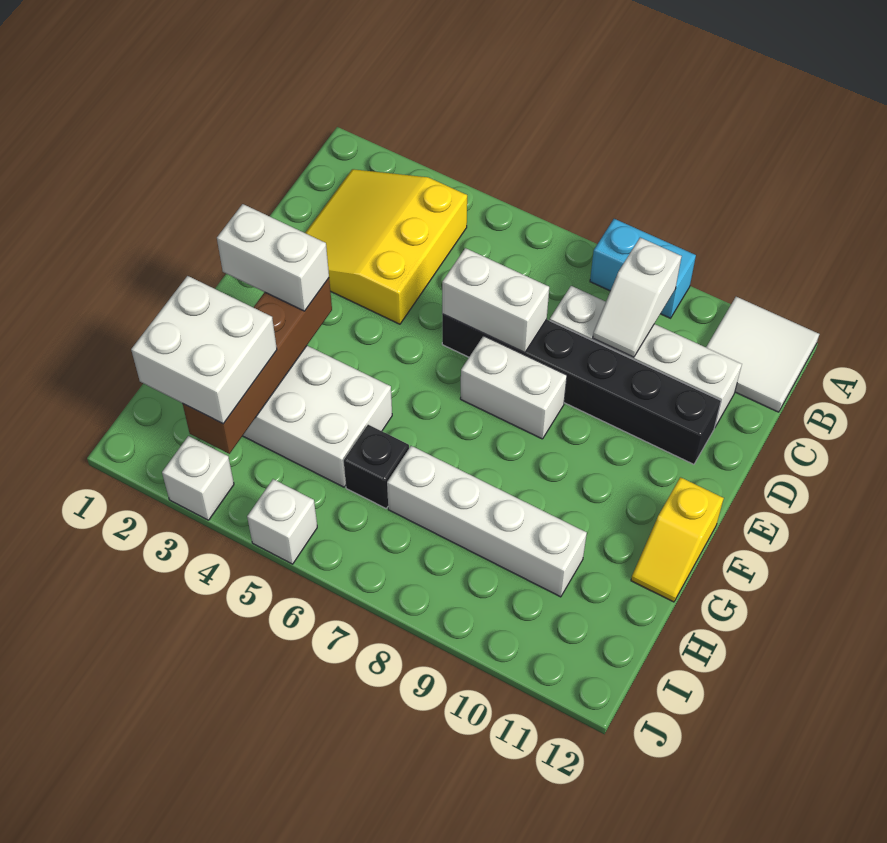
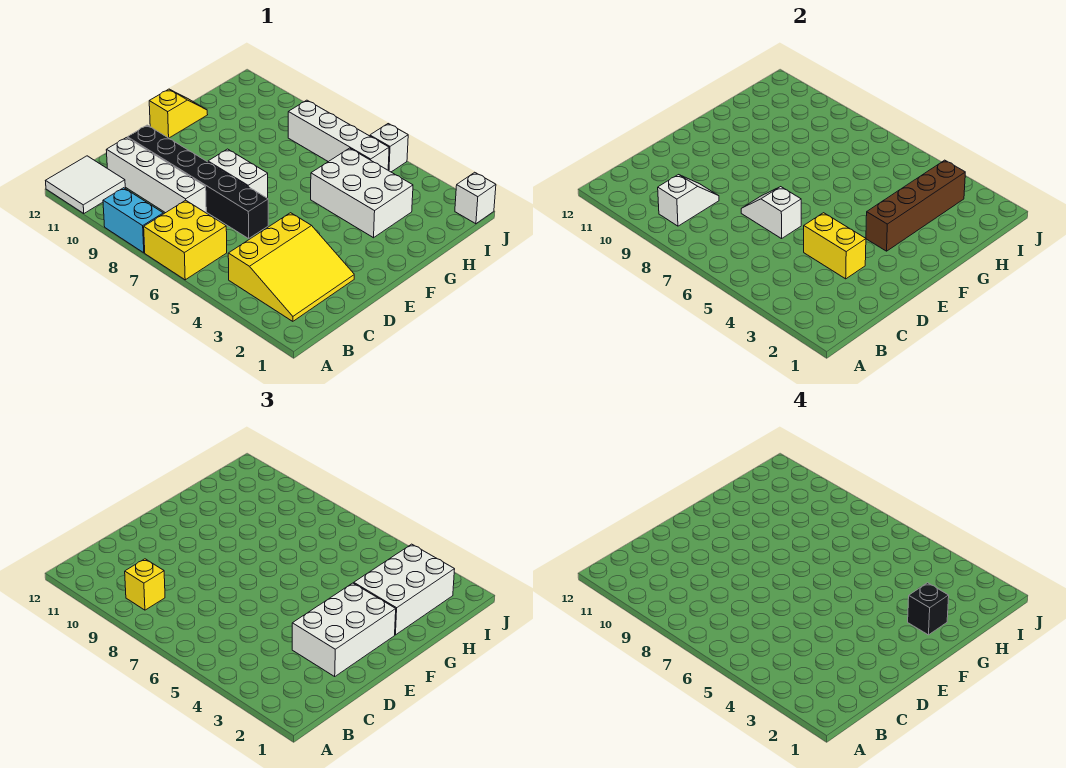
none -> yellow 2x2 brick [144,200,227,280]
none -> yellow 1x1 brick [125,559,165,610]
none -> yellow 1x2 brick [804,213,866,279]
white 1x2 brick [442,248,549,353] -> white 1x2 slope [741,187,801,239]
white 1x2 brick [217,204,329,311] -> white 2x3 brick [292,583,396,676]
white 2x2 brick [131,276,277,424] -> white 2x3 brick [354,544,455,635]
black 1x1 brick [344,425,409,508] -> black 1x1 brick moved to [908,583,949,635]
white 1x4 brick [387,446,587,597] -> white 1x4 brick moved to [288,100,389,170]
white 1x1 brick [162,436,234,520] -> white 1x1 brick moved to [455,172,496,224]

